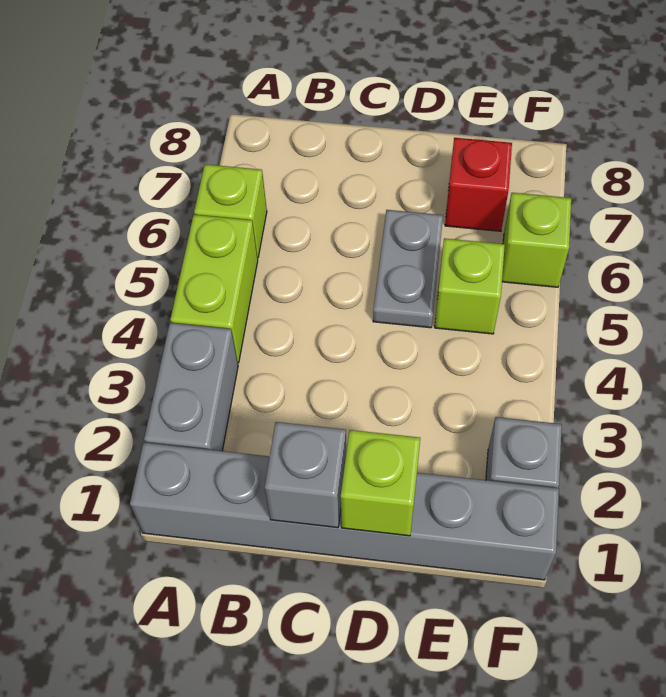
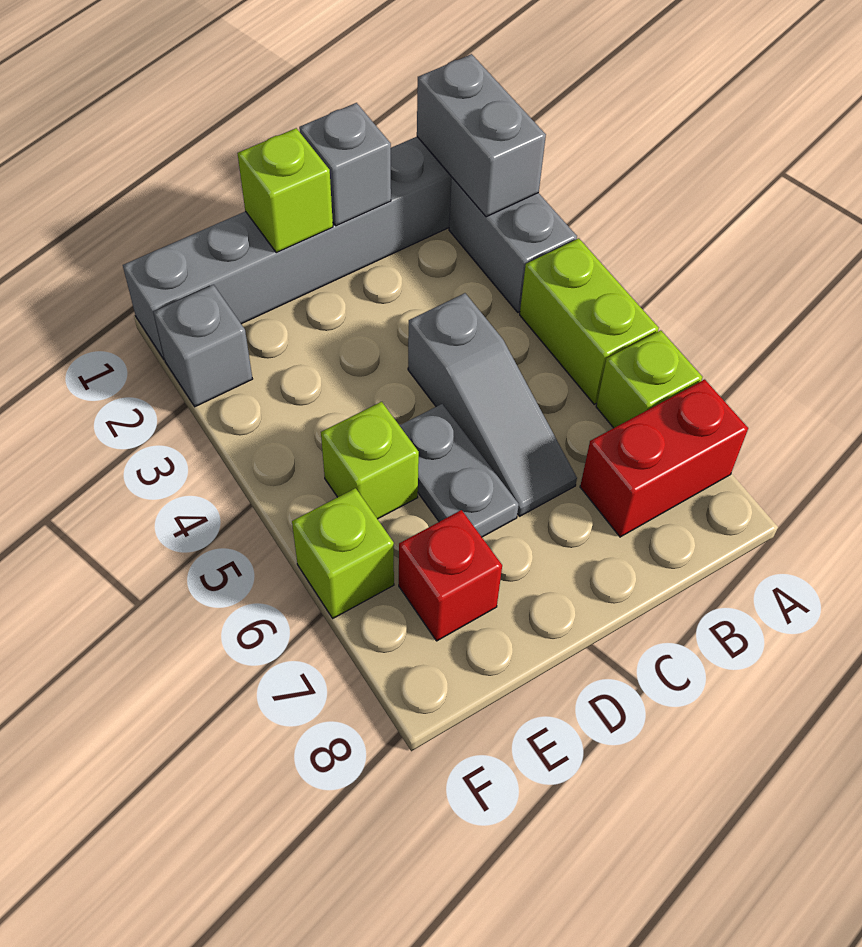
none -> grey 1x2 brick [417,54,546,217]
none -> red 1x2 brick [580,379,748,537]
none -> grey 1x3 slope [408,293,577,516]

